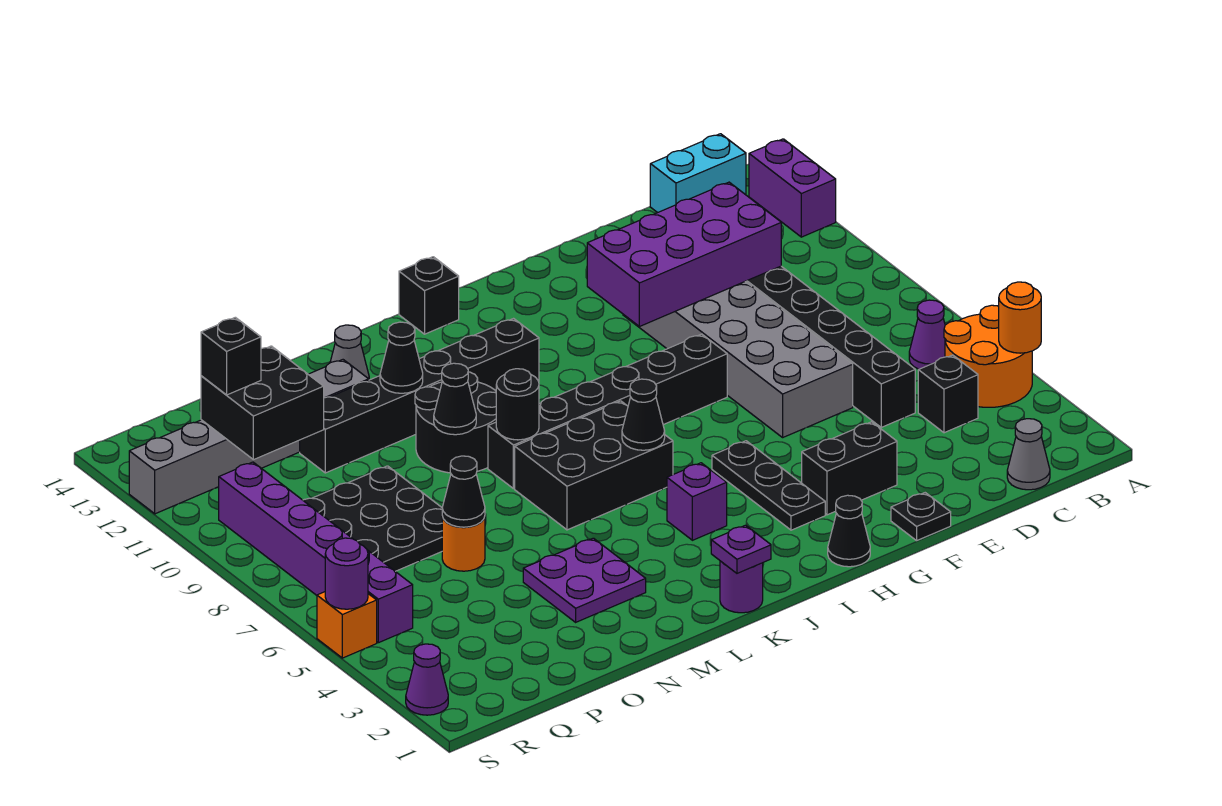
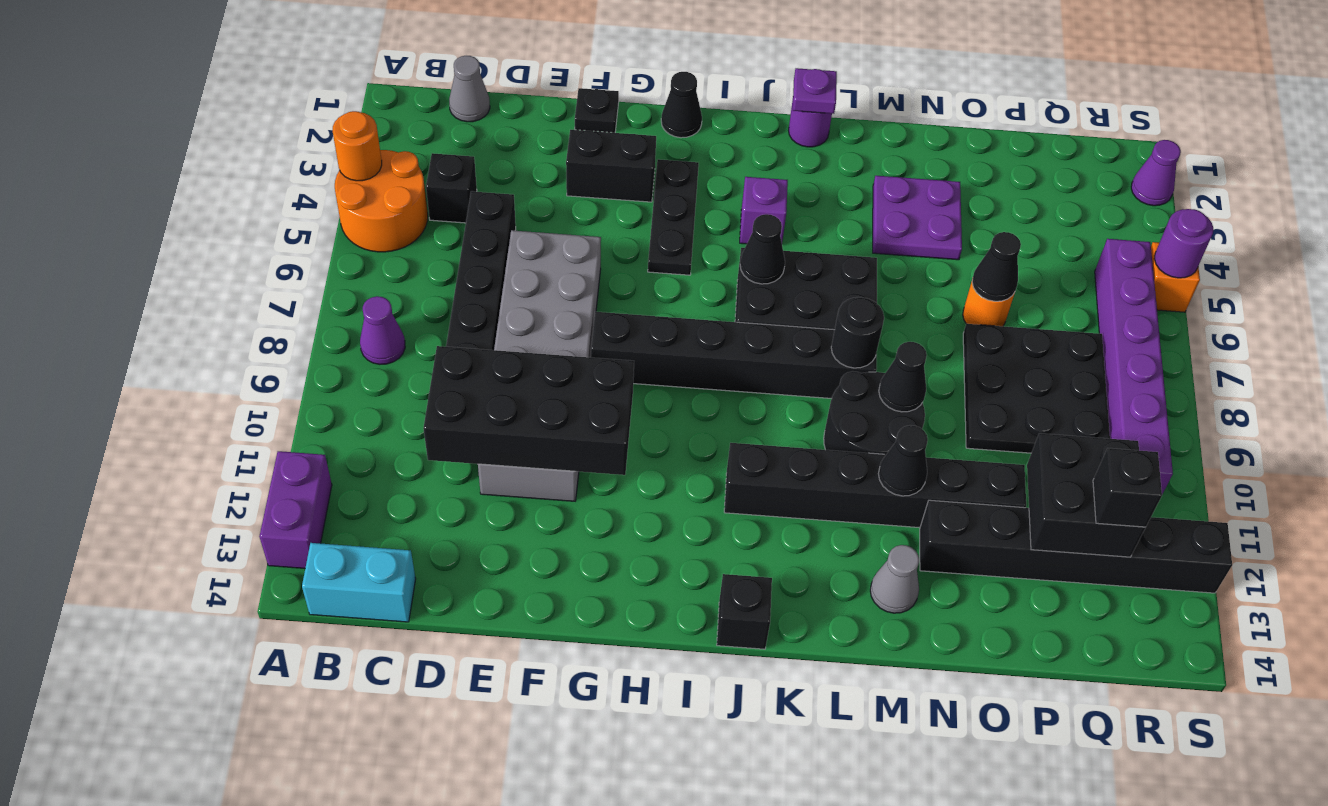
purple 1x1 cone [909,300,945,369] -> purple 1x1 cone moved to [360,296,405,364]
purple 2x4 brick [587,182,781,327] -> black 2x4 brick [423,346,634,475]
grey 1x6 brick [129,360,369,514] -> black 1x6 brick [920,500,1232,593]

